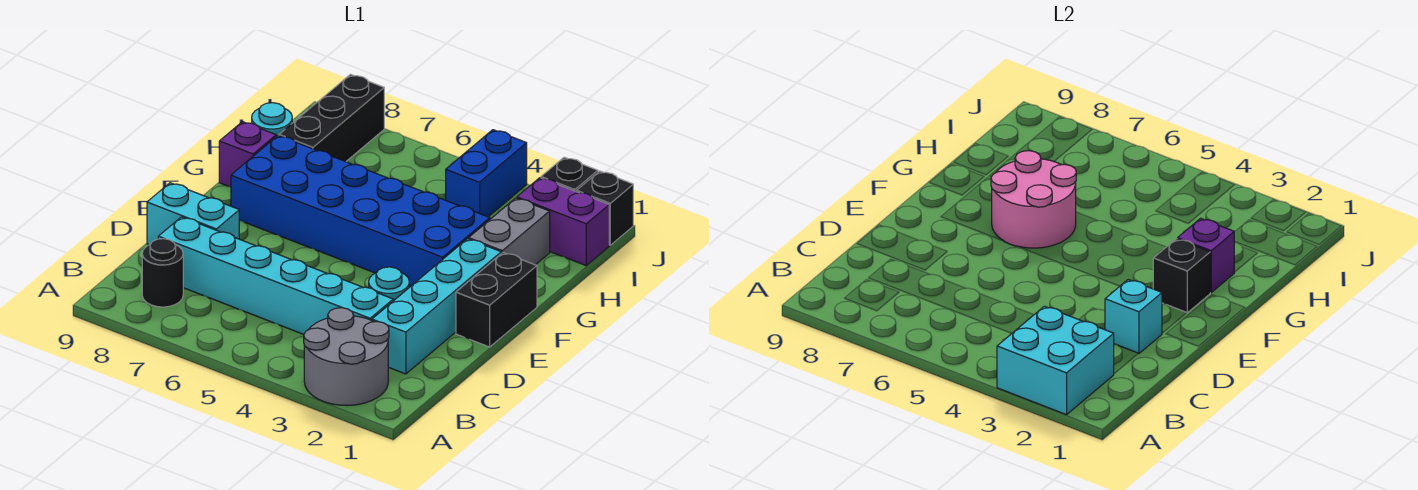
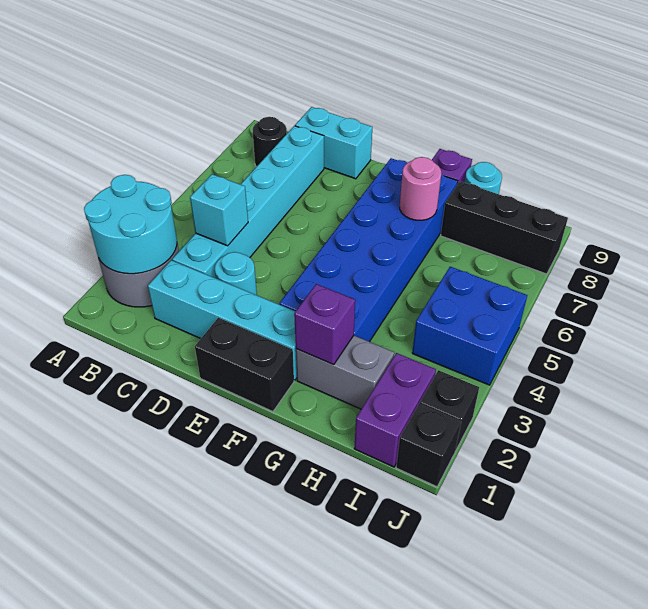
cyan 2x2 brick [997,306,1114,415] -> cyan 2x2 round brick [84,175,177,274]
cyan 1x1 brick [1105,279,1162,354] -> cyan 1x1 brick moved to [190,174,248,246]
cyan 1x2 brick [147,183,239,245] -> cyan 1x2 brick turned to [295,107,372,179]
black 1x1 brick [1153,239,1210,313] -> none
pink 2x2 round brick [991,151,1076,248] -> pink 1x1 round brick [400,157,441,220]
blue 1x2 brick [446,130,527,217] -> blue 2x2 brick [412,267,527,385]

